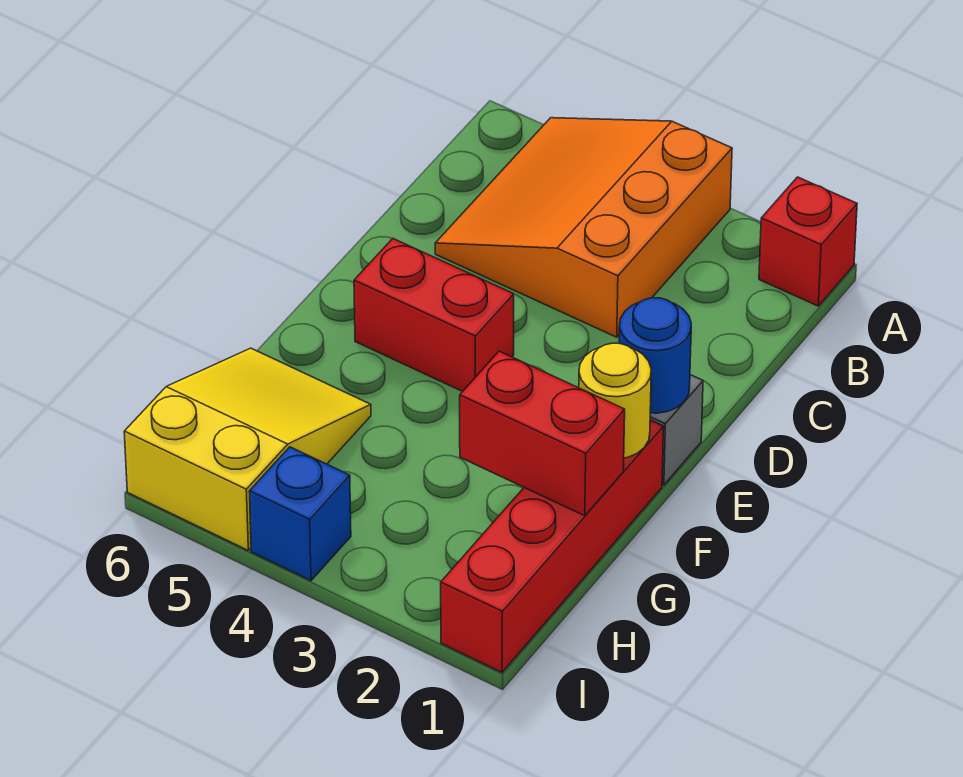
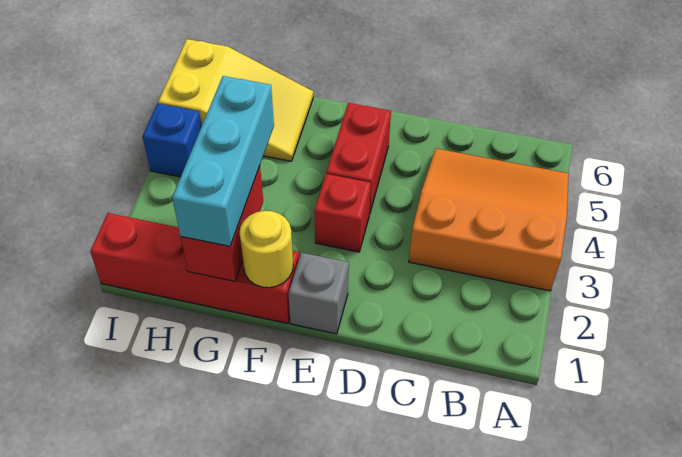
red 1x1 brick [759,177,857,306] -> red 1x1 brick moved to [314,174,371,252]
blue 1x1 round brick [619,298,691,413] -> none
none -> cyan 1x3 brick [172,76,274,246]

